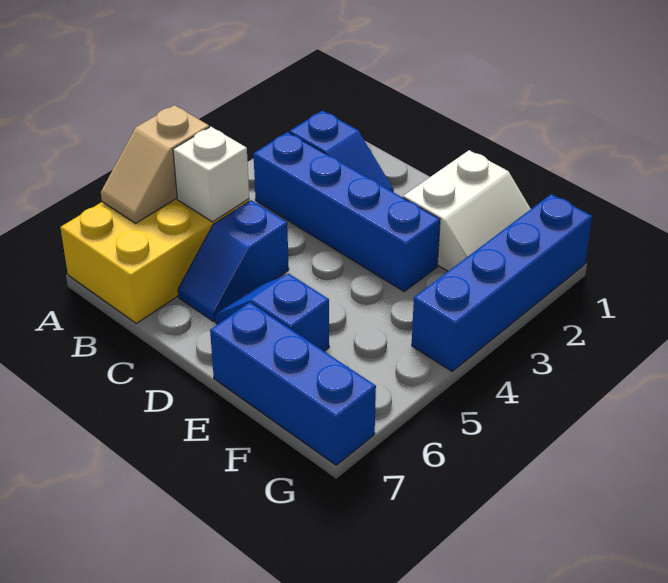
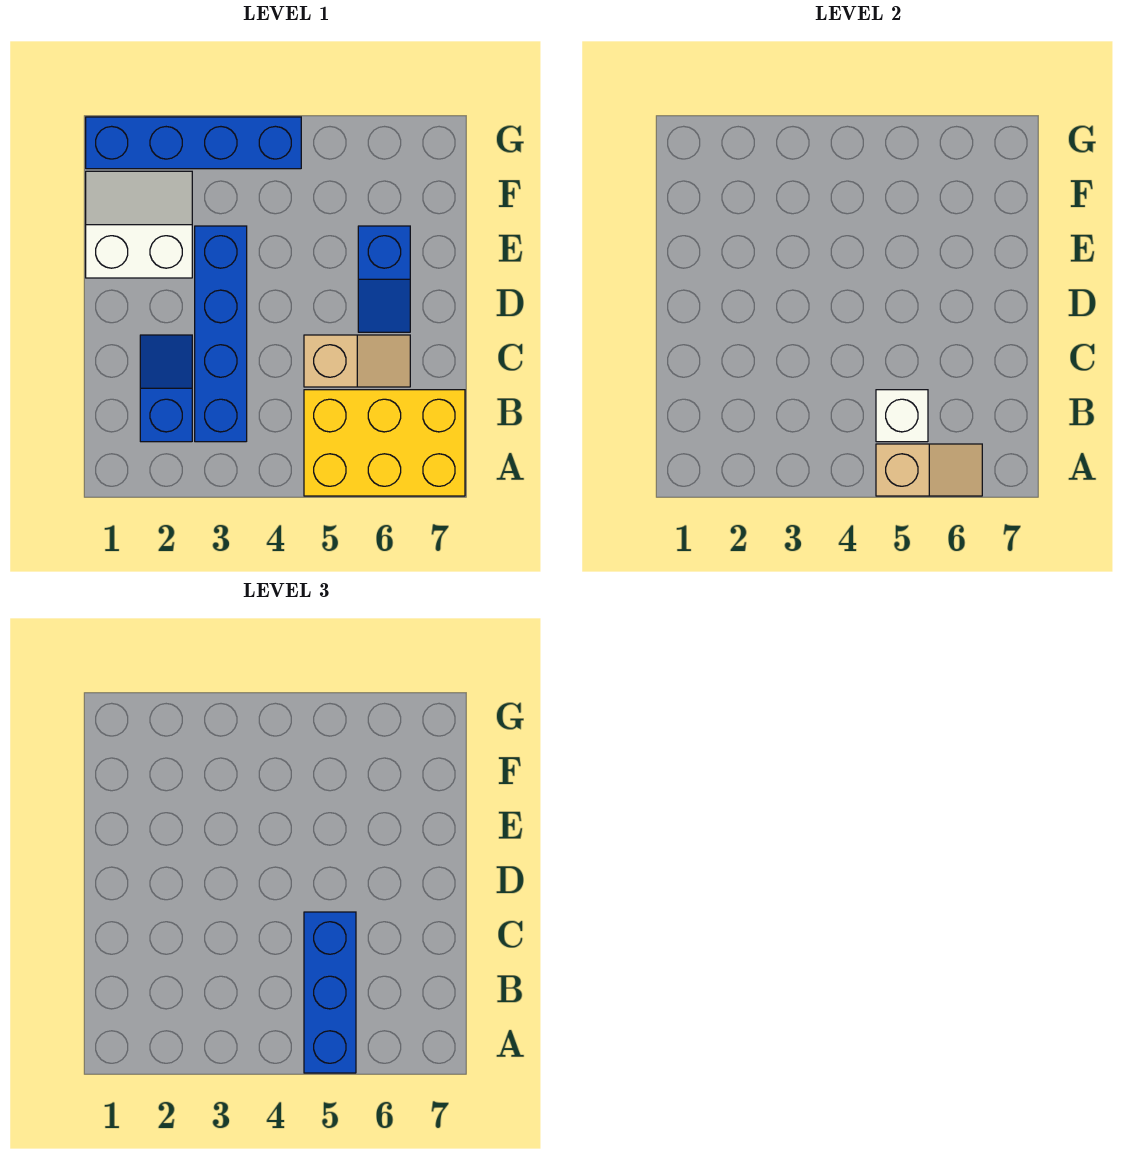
blue 1x2 slope [178,200,289,322] -> tan 1x2 slope [304,335,410,387]
blue 1x3 brick [210,302,376,465] -> blue 1x3 brick moved to [304,912,356,1073]

